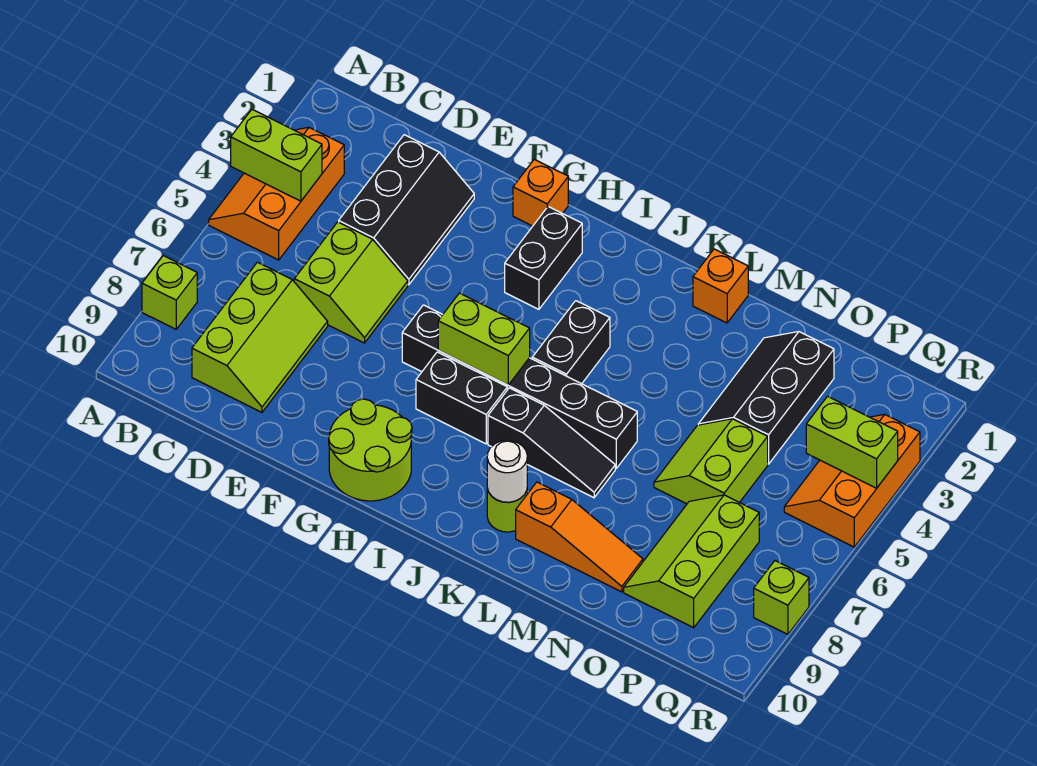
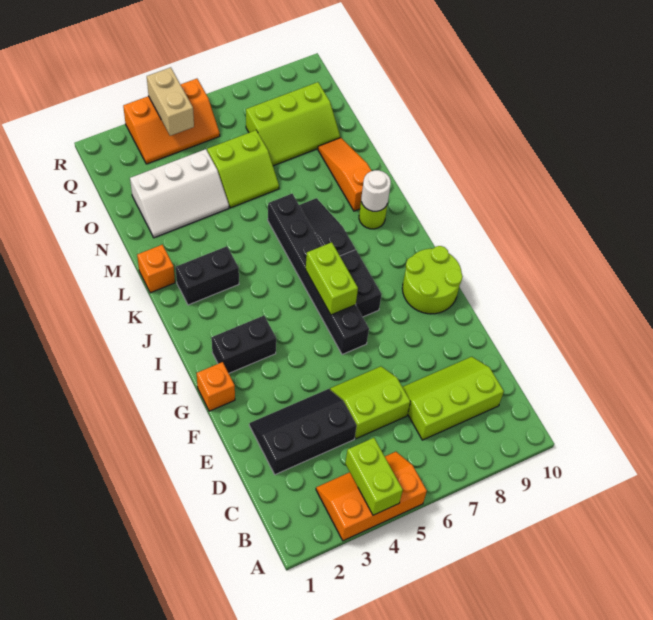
orange 2x3 slope [209,127,344,260] -> orange 2x3 slope turned to [316,452,427,541]
lime 1x1 brick [142,256,197,329] -> none
black 1x2 brick [532,301,610,384] -> black 1x2 brick moved to [176,246,239,305]
black 2x3 slope [698,332,834,464] -> white 2x3 slope [130,149,229,238]
lime 1x2 brick [806,396,898,488] -> tan 1x2 brick [147,67,194,136]
lime 1x1 brick [754,561,809,634] -> none

